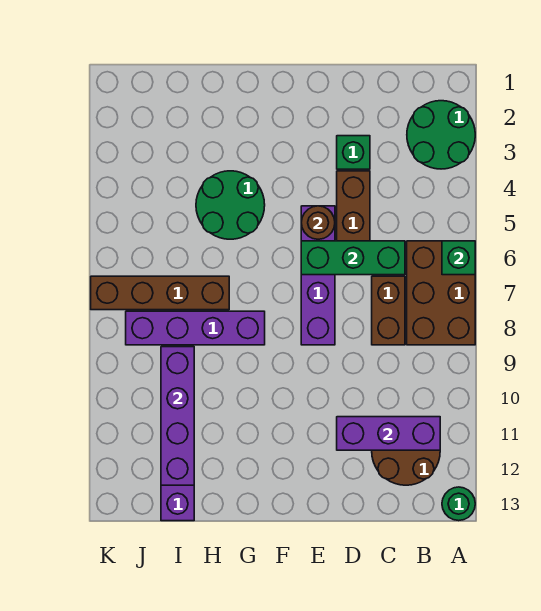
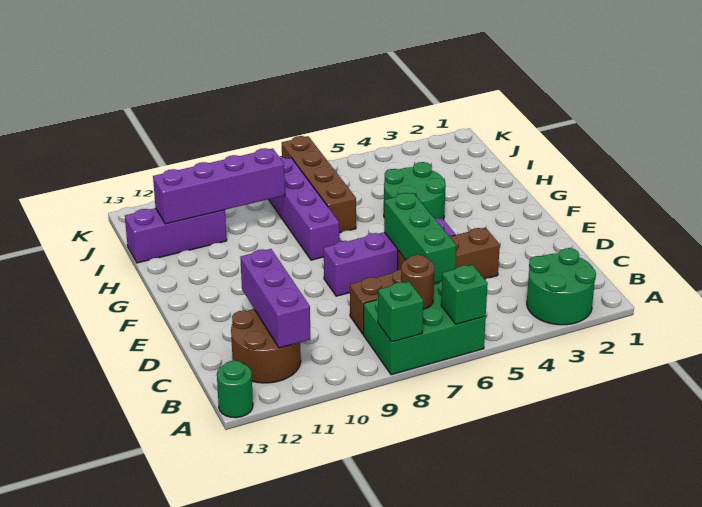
brown 2x3 brick [407,241,475,345] -> green 2x3 brick [363,281,486,375]
green 1x1 brick [337,136,370,169] -> green 1x1 brick moved to [378,281,423,342]
brown 1x1 round brick [301,206,335,239] -> brown 1x1 round brick moved to [401,255,434,309]

